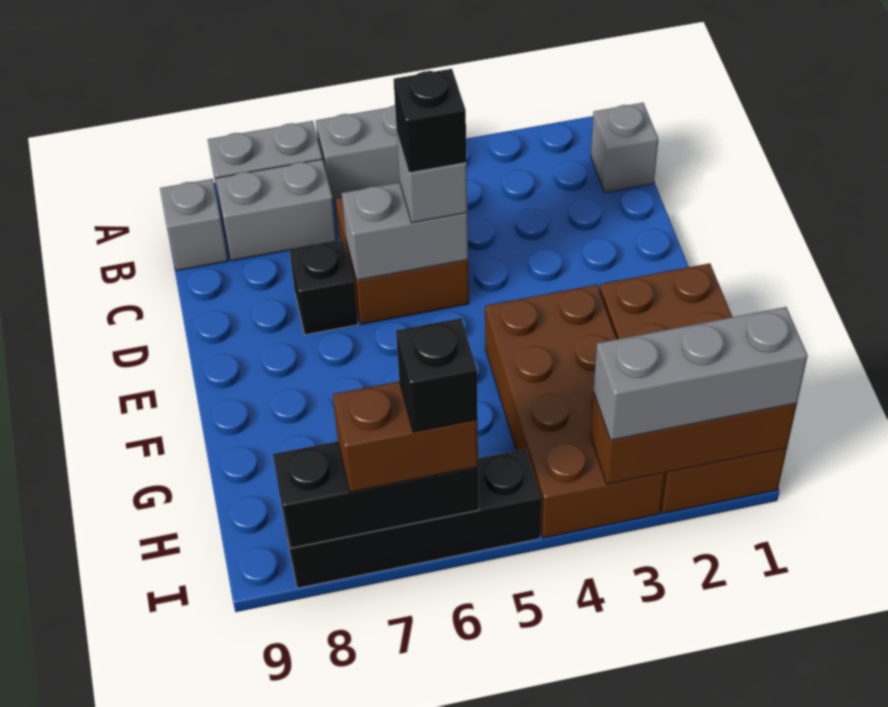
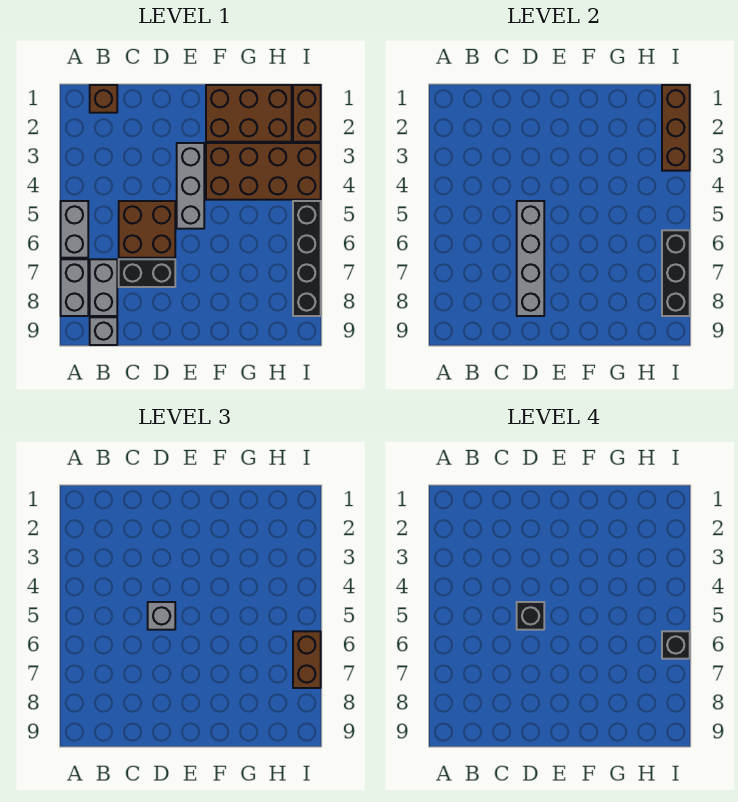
grey 1x1 brick [591,103,658,192] -> brown 1x1 brick [90,85,117,113]
grey 1x2 brick [342,182,468,280] -> grey 1x4 brick [517,201,544,316]
black 1x1 brick [290,241,358,335] -> black 1x2 brick [119,259,175,287]
grey 1x3 brick [593,307,808,440] -> grey 1x3 brick moved to [177,143,204,229]

